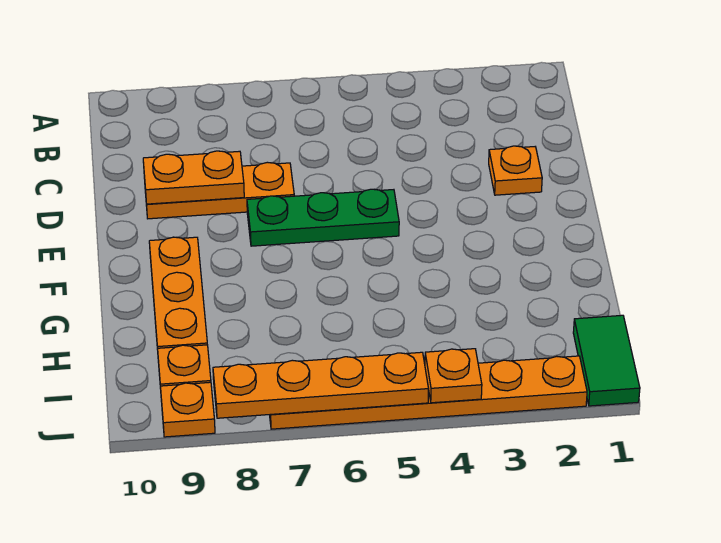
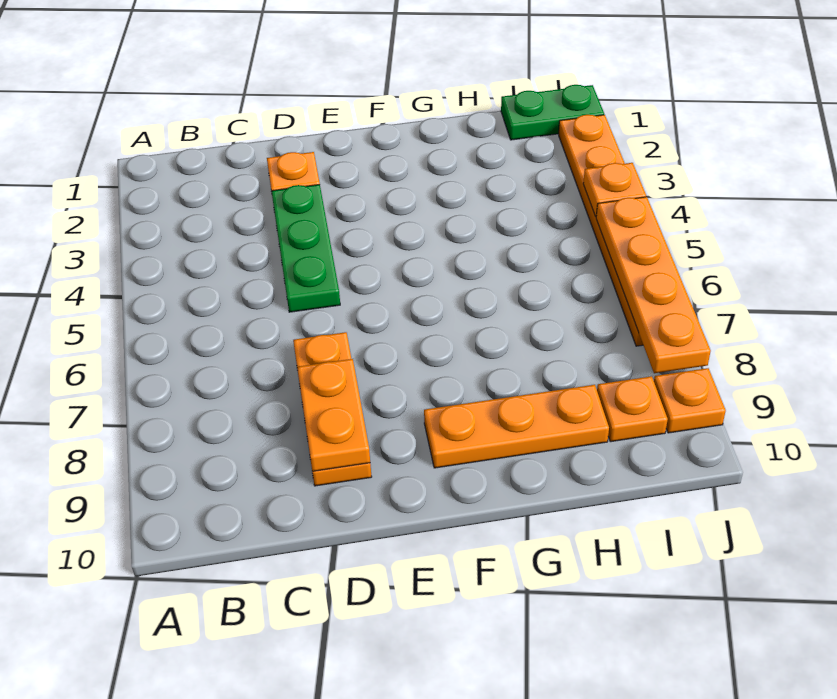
green 1x3 plate [247,189,399,246] -> green 1x3 plate moved to [272,185,340,312]
green 1x2 tile [573,315,640,406] -> green 1x2 plate [501,85,604,140]

